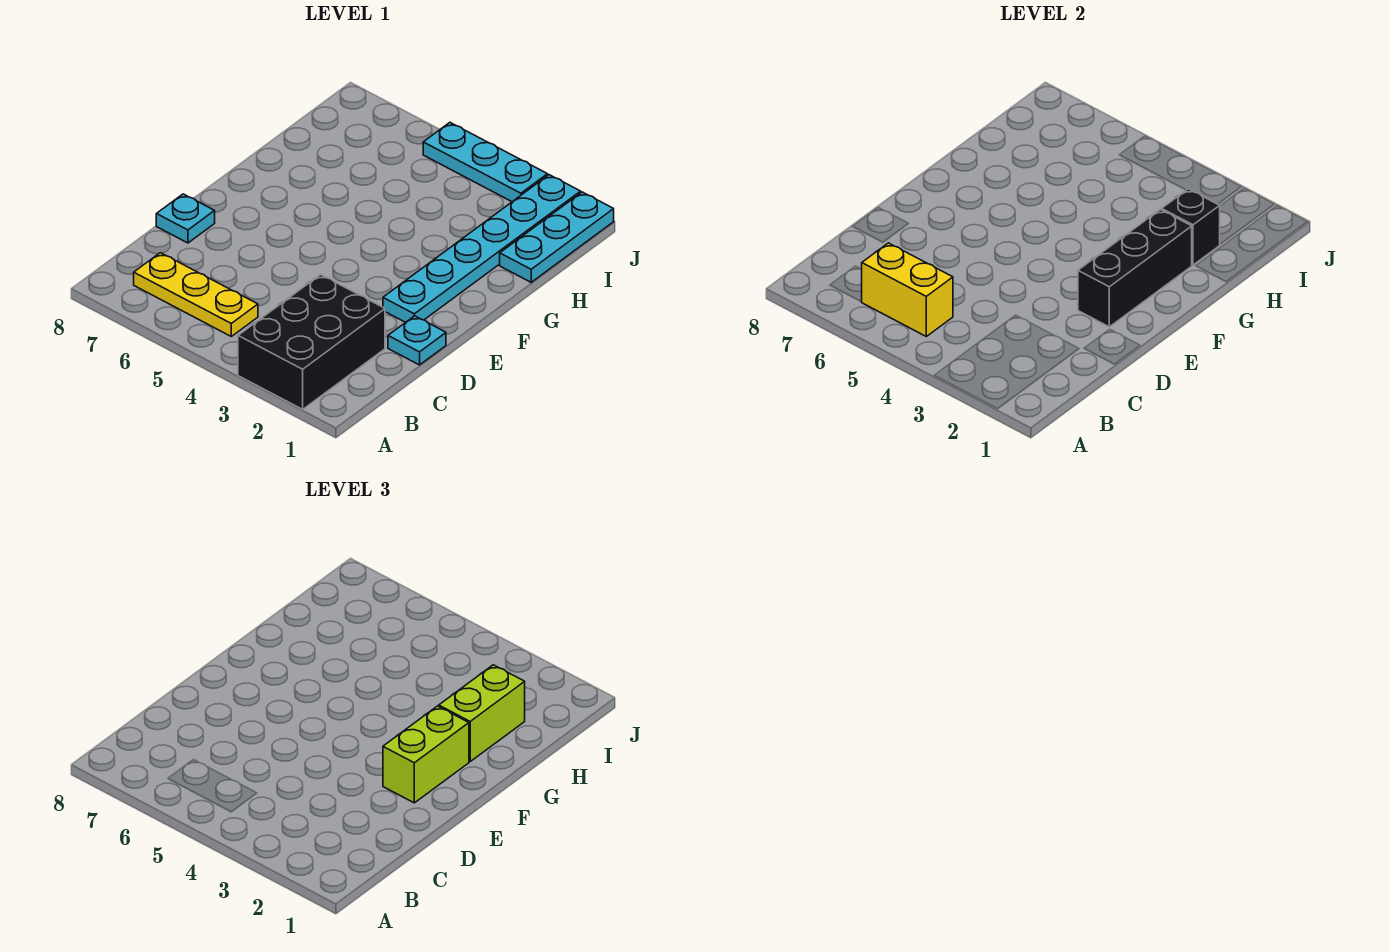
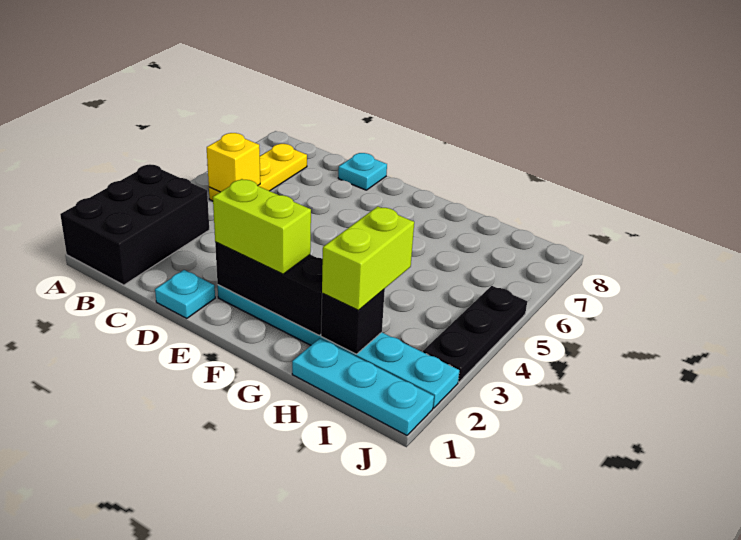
black 2x3 brick [238,275,385,409] -> black 2x3 brick turned to [60,165,209,285]
yellow 1x2 brick [862,243,953,336] -> yellow 1x1 brick [207,133,260,192]
lime 1x2 brick [439,665,525,761] -> lime 1x2 brick turned to [322,206,414,311]
cyan 1x3 plate [423,123,548,202] -> black 1x3 plate [423,286,527,382]

